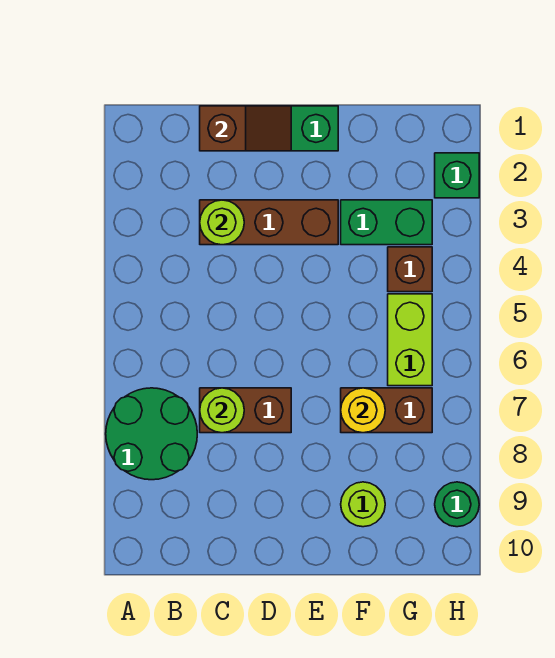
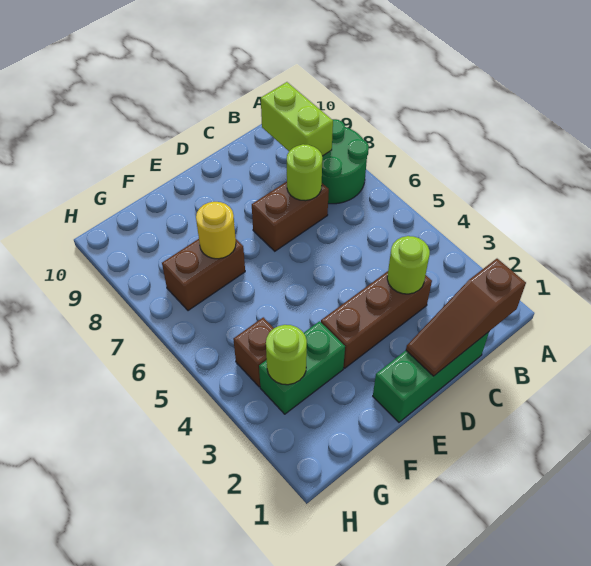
brown 1x2 slope [200,106,291,151] -> brown 1x3 slope [406,259,526,376]
lime 1x1 round brick [341,482,385,527] -> lime 1x1 round brick moved to [266,325,307,385]
lime 1x2 brick [388,294,432,386] -> lime 1x2 brick moved to [261,82,333,156]
green 1x1 brick [435,153,479,198] -> none
green 1x1 round brick [435,482,479,527] -> none

